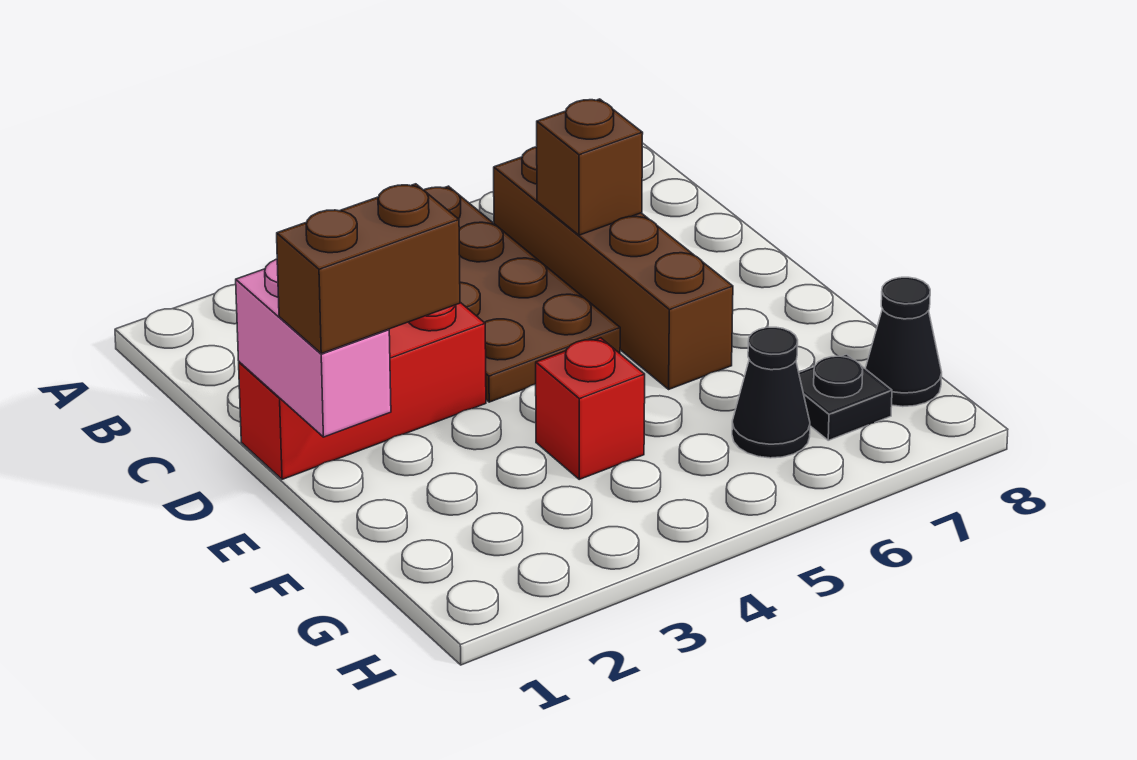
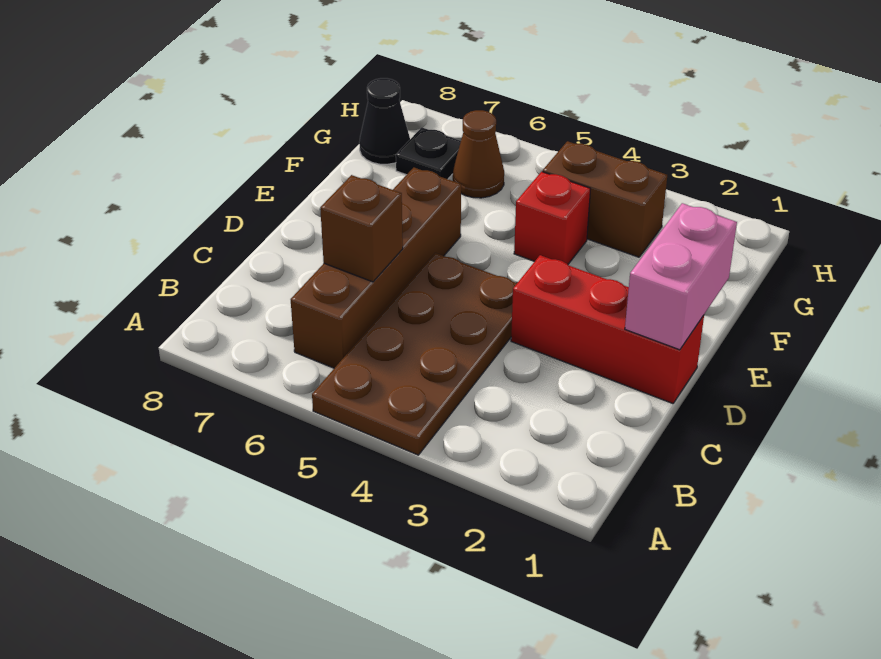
brown 1x2 brick [277,184,460,354] -> brown 1x2 brick moved to [543,141,667,257]
black 1x1 cone [732,327,810,458] -> brown 1x1 cone [453,110,504,198]

